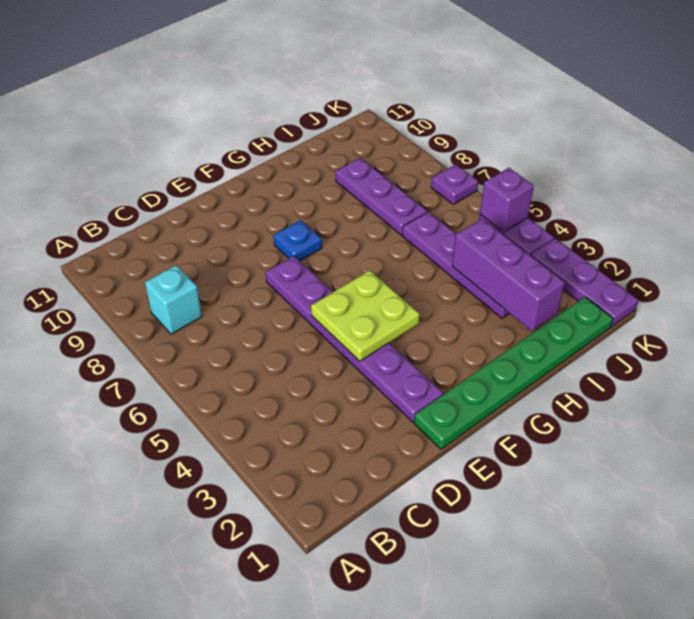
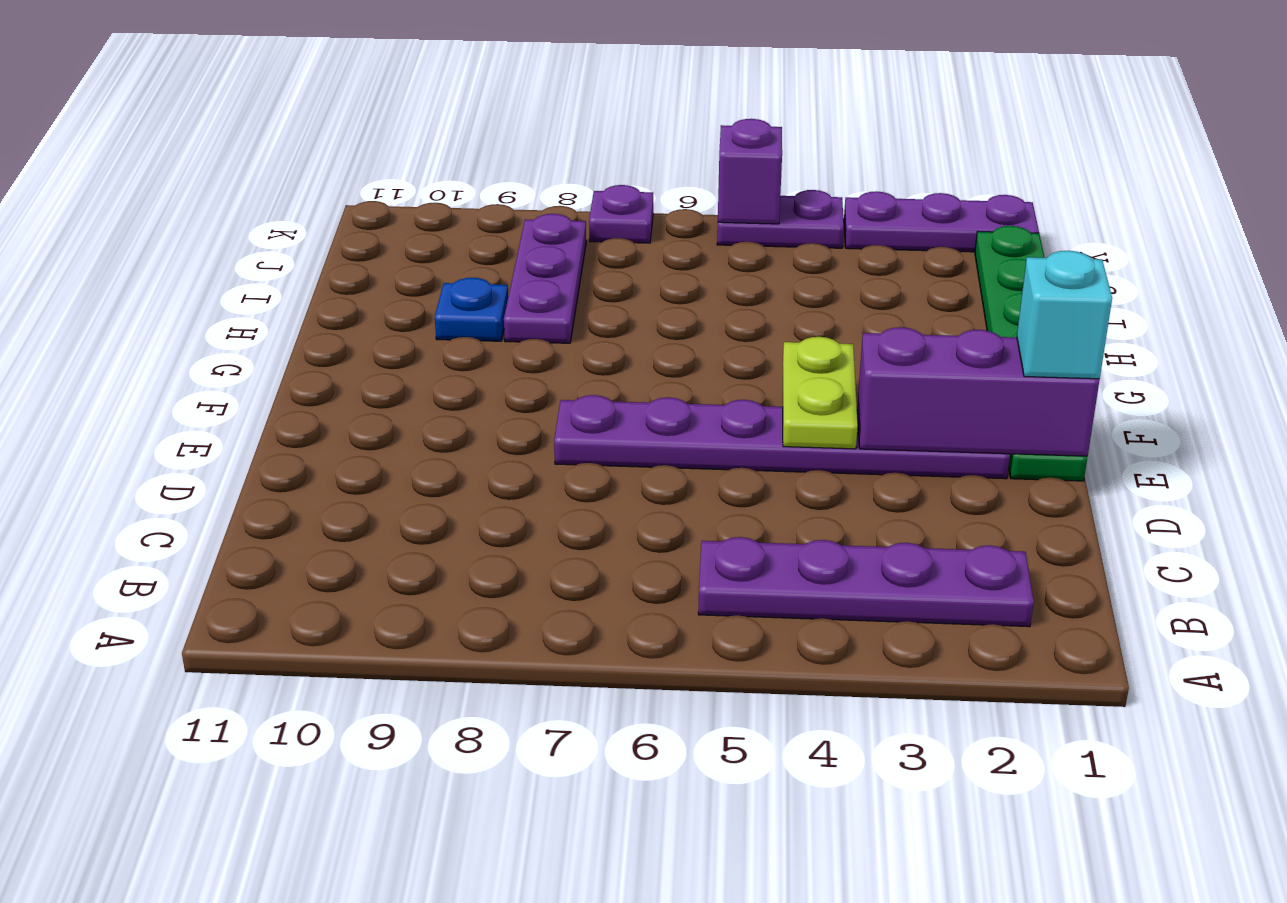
cyan 1x1 brick [145,265,202,334] -> cyan 1x1 brick moved to [1017,251,1112,379]
lime 2x2 plate [311,270,420,361] -> lime 1x2 plate [783,337,858,449]
blue 1x1 plate [273,220,322,261] -> blue 1x1 plate moved to [435,278,508,341]
purple 1x3 brick [452,219,565,331] -> purple 1x3 brick moved to [857,327,1100,456]
purple 1x4 plate [402,212,510,318] -> purple 1x4 plate moved to [698,537,1034,627]
purple 1x3 plate [335,158,427,235] -> purple 1x3 plate turned to [504,214,586,343]

